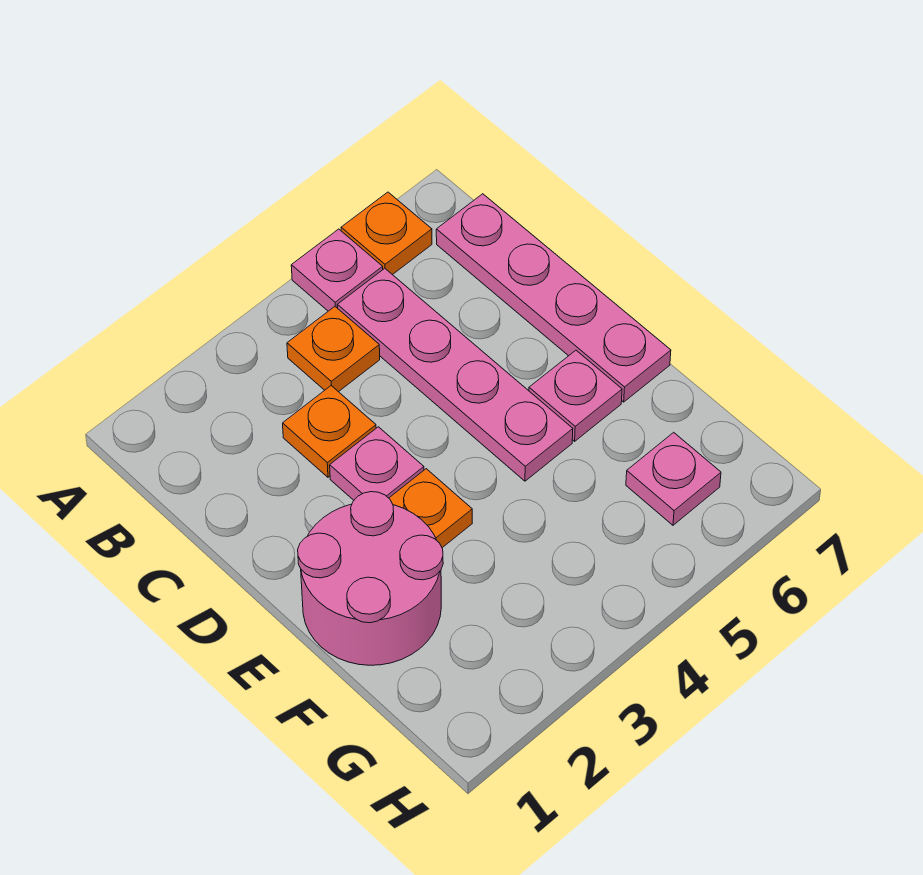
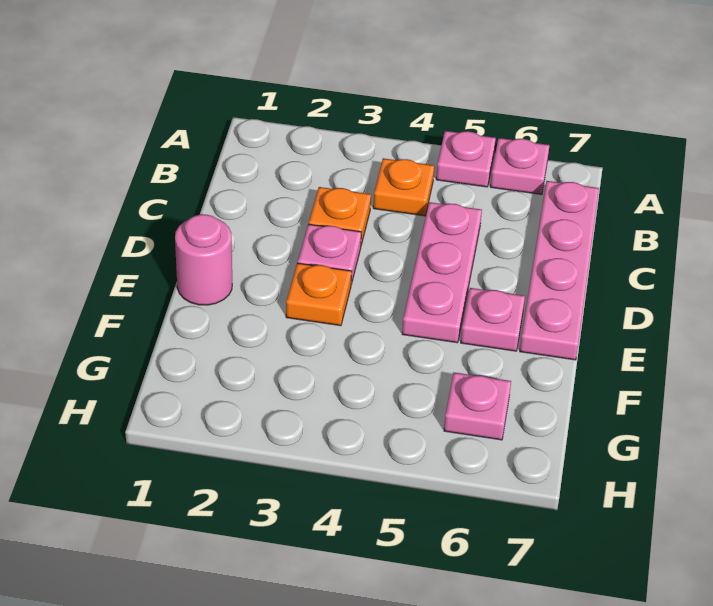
orange 1x1 plate [341,192,432,275] -> pink 1x1 plate [490,138,550,194]
pink 1x4 plate [337,268,573,481] -> pink 1x3 plate [402,202,482,343]
pink 2x2 round brick [298,492,443,665] -> pink 1x1 round brick [175,214,232,305]

